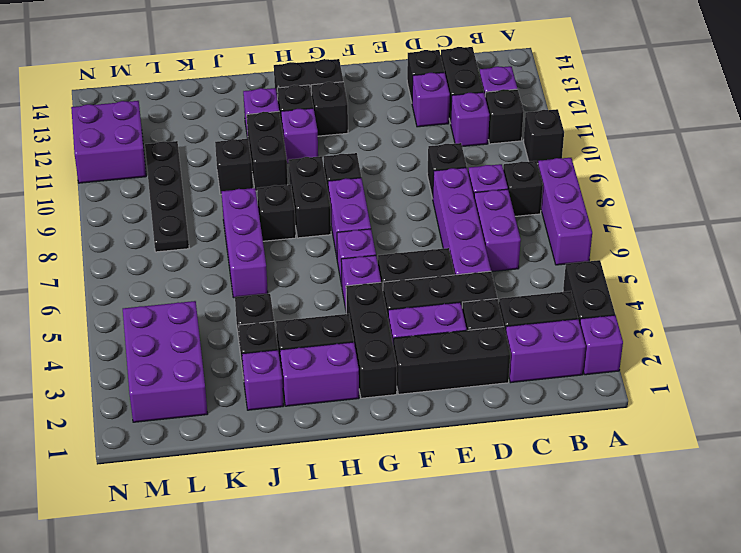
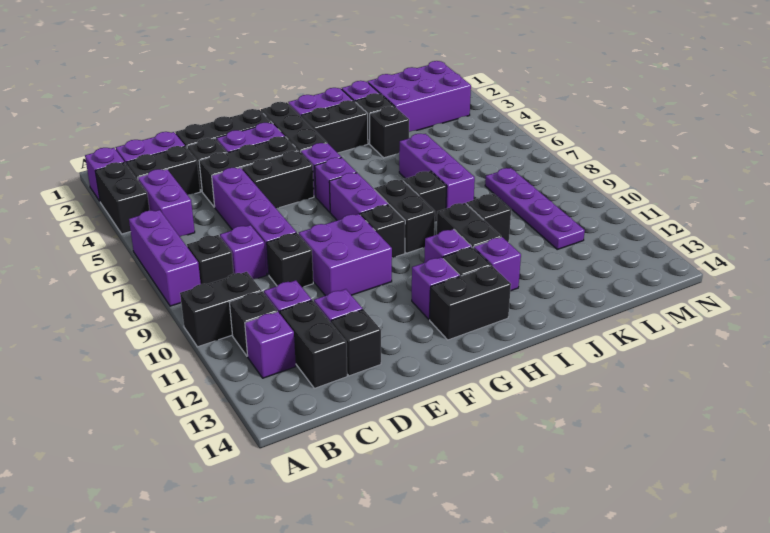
black 1x1 brick [523,109,564,164] -> black 1x2 brick [180,272,262,347]
purple 1x2 brick [474,189,521,272] -> purple 1x2 brick moved to [138,169,195,237]
black 1x1 brick [311,82,348,136] -> purple 1x1 brick [412,257,460,320]
purple 2x3 brick [123,301,208,422] -> purple 2x3 brick turned to [367,61,471,132]
black 1x4 plate [145,141,189,252] -> purple 1x4 plate [485,168,585,249]
purple 2x2 brick [71,101,146,183] -> purple 2x2 brick moved to [299,214,392,296]

